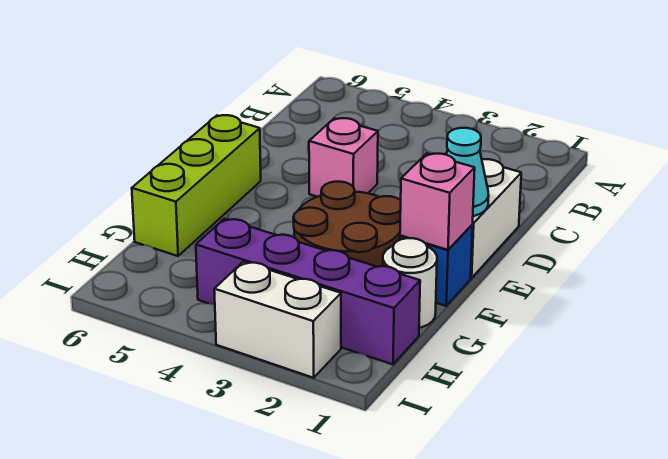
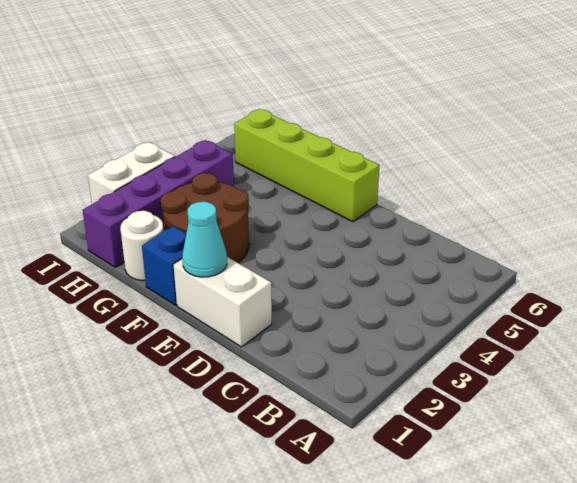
pink 1x1 brick [309,118,378,197] -> none
lime 1x3 brick [132,115,261,256] -> lime 1x4 brick [234,109,380,222]
pink 1x1 brick [400,153,475,250] -> none

